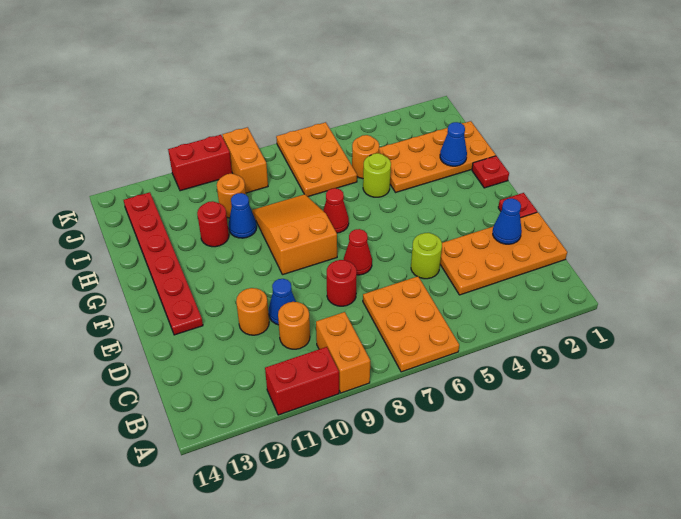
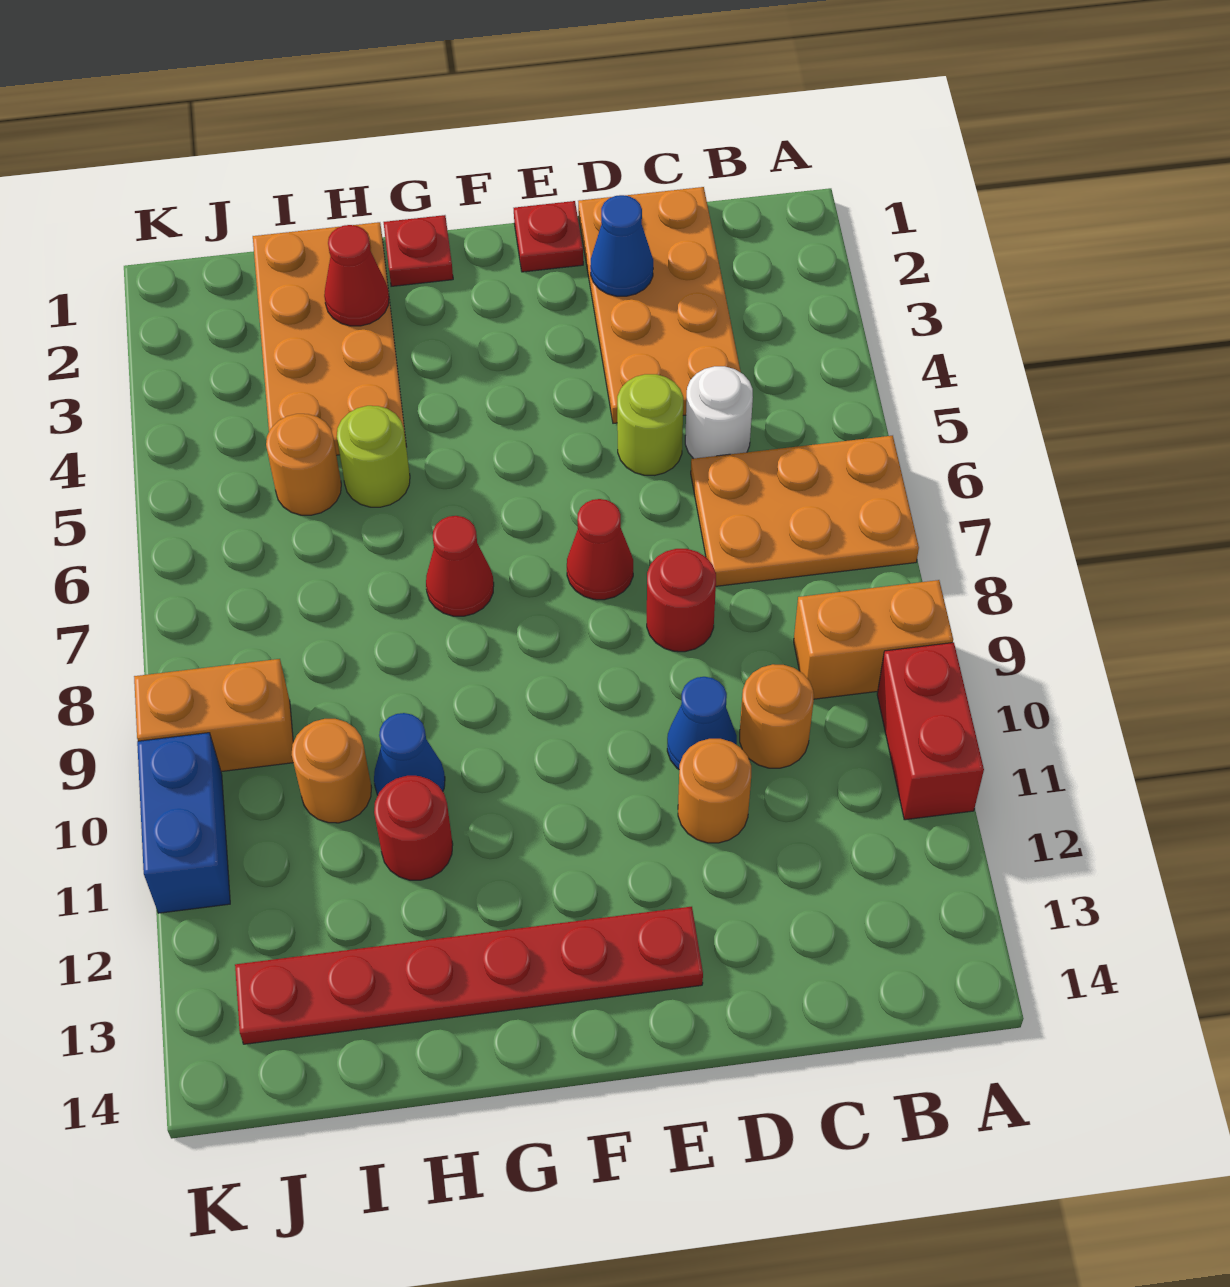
none -> white 1x1 round brick [685,366,753,459]
orange 2x3 slope [252,194,337,275] -> none
blue 1x1 cone [440,122,467,166] -> red 1x1 cone [324,225,389,326]
orange 2x3 plate [276,122,357,197] -> none
red 1x2 brick [168,135,232,191] -> blue 1x2 brick [137,733,230,913]

